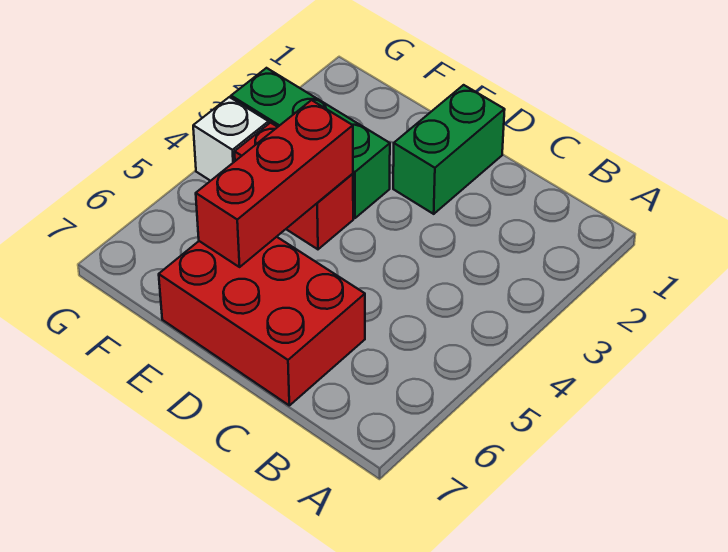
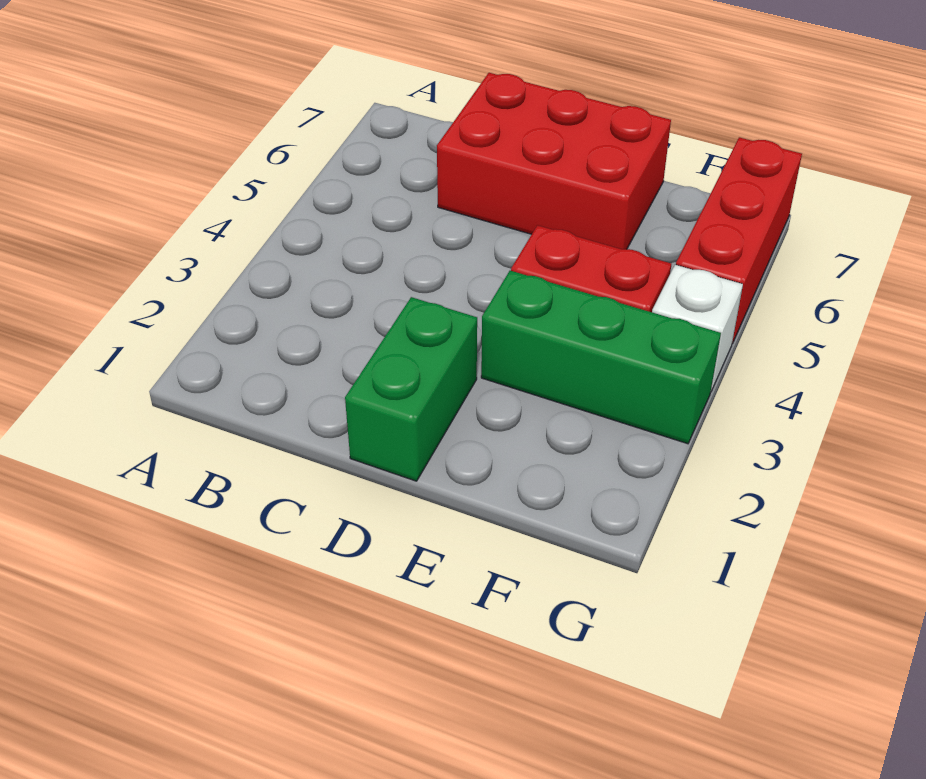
red 1x3 brick [196,100,353,267] -> red 1x3 brick moved to [676,137,802,344]

